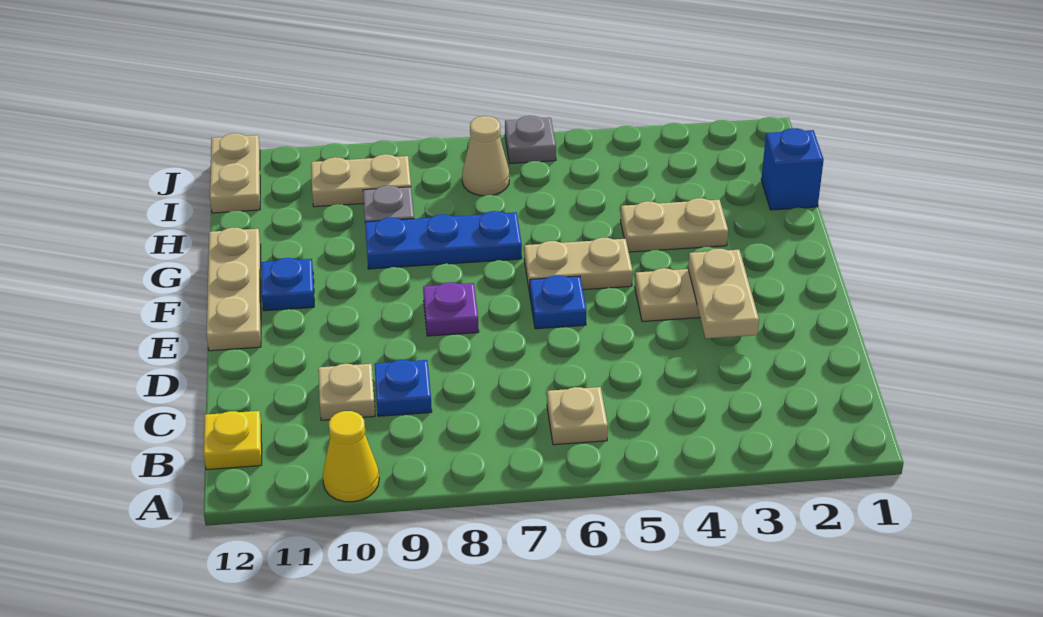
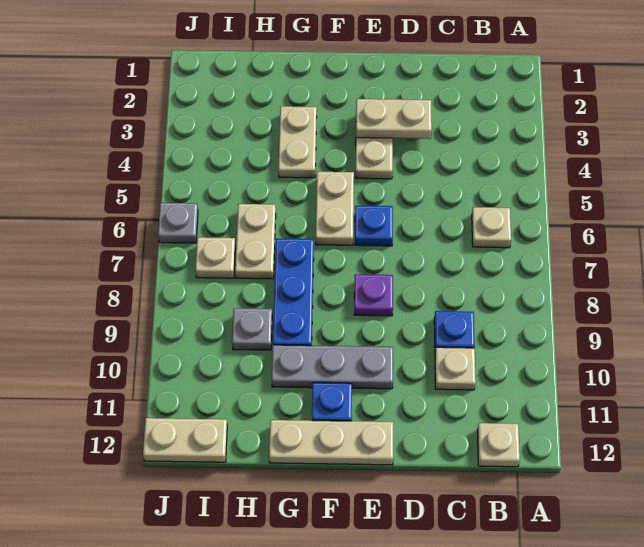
yellow 1x1 cone [323,411,379,502] -> none
yellow 1x1 plate [204,411,262,470] -> tan 1x1 plate [477,423,520,467]
none -> grey 1x3 plate [272,345,393,389]
blue 1x1 brick [761,128,824,210] -> none
tan 1x1 cone [462,116,509,196] -> tan 1x1 plate [195,237,235,278]
tan 1x2 plate [311,154,411,207] -> tan 1x2 plate moved to [235,204,276,279]

